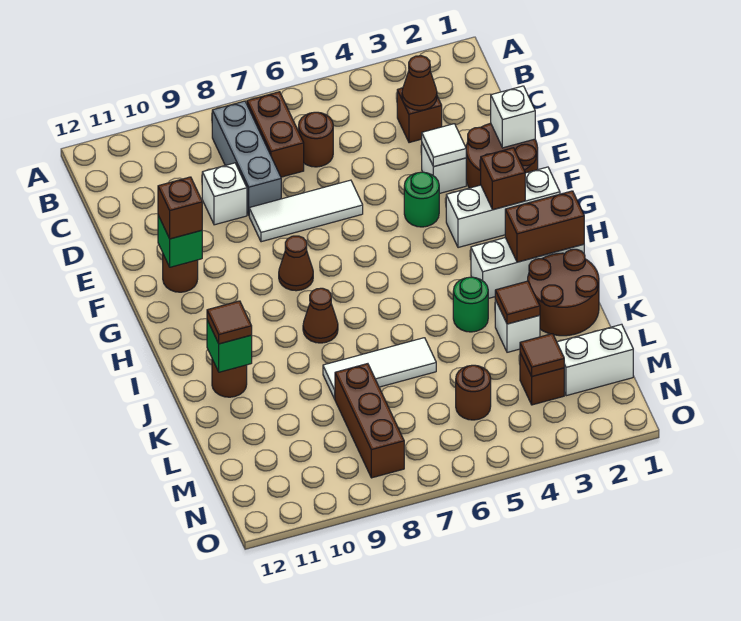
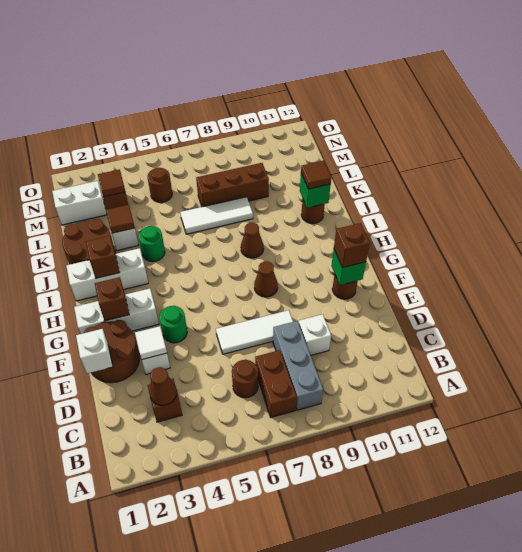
brown 1x2 brick [505,191,584,262] -> brown 1x1 brick [86,236,120,278]
brown 1x3 brick [335,364,404,478] -> brown 1x3 brick turned to [196,163,269,207]

